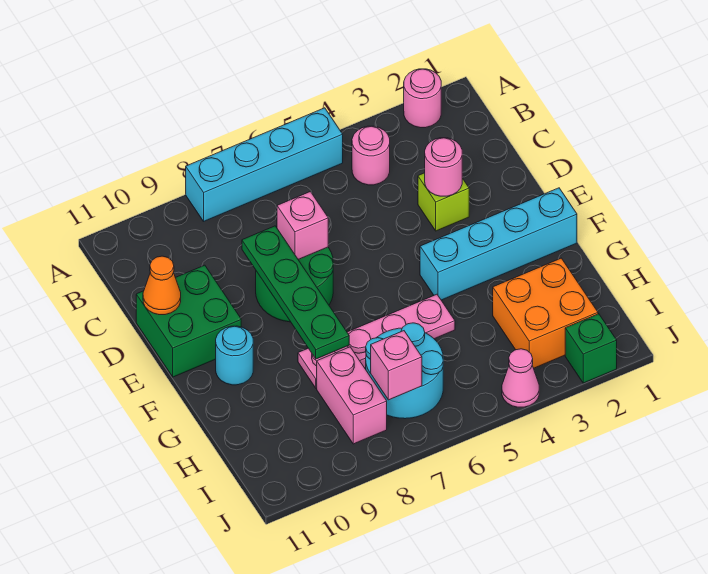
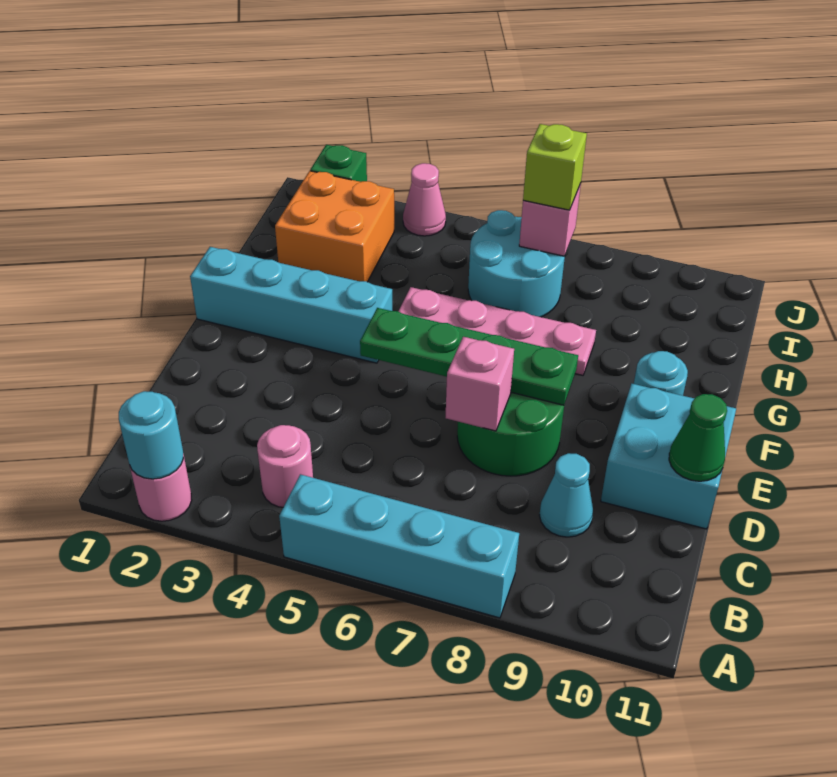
none -> cyan 1x1 round brick [119,391,183,479]
none -> cyan 1x1 cone [539,453,593,537]
lime 1x1 brick [418,173,469,231] -> lime 1x1 brick moved to [523,124,587,210]
pink 1x1 round brick [425,138,462,196] -> none
green 1x4 plate [242,226,349,359] -> green 1x4 plate turned to [360,308,578,405]
green 2x2 brick [136,265,241,377] -> cyan 2x2 brick [601,384,736,529]
orange 1x1 cone [143,256,181,315] -> green 1x1 cone [669,394,727,481]
pink 1x2 brick [317,347,387,444] -> none

